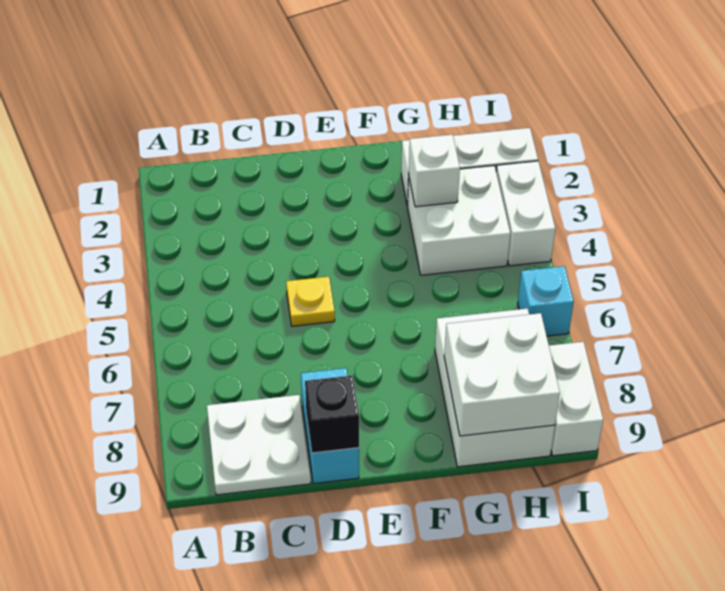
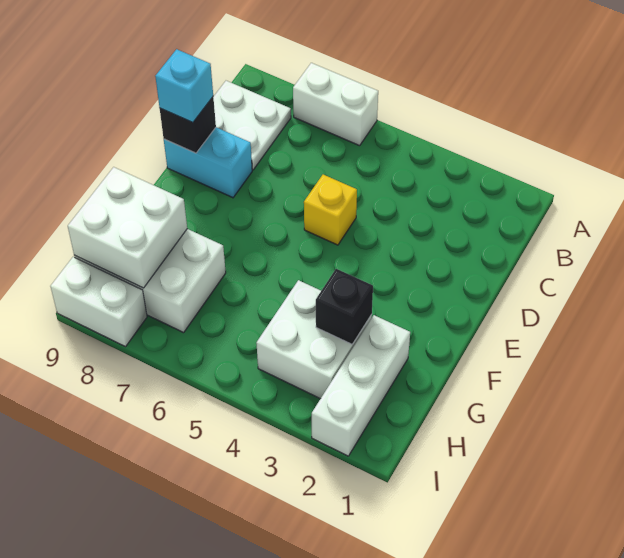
yellow 1x1 plate [286,277,335,326] -> yellow 1x1 brick [304,175,357,245]
white 1x1 brick [408,135,460,207] -> black 1x1 brick [316,269,373,344]
white 1x2 brick [496,161,555,266] -> white 1x2 brick moved to [293,63,378,146]
cyan 1x1 brick [518,266,574,336] -> cyan 1x1 brick moved to [155,49,213,123]

